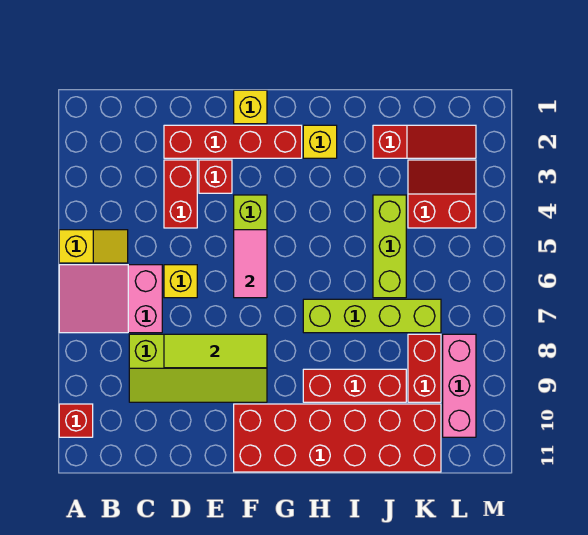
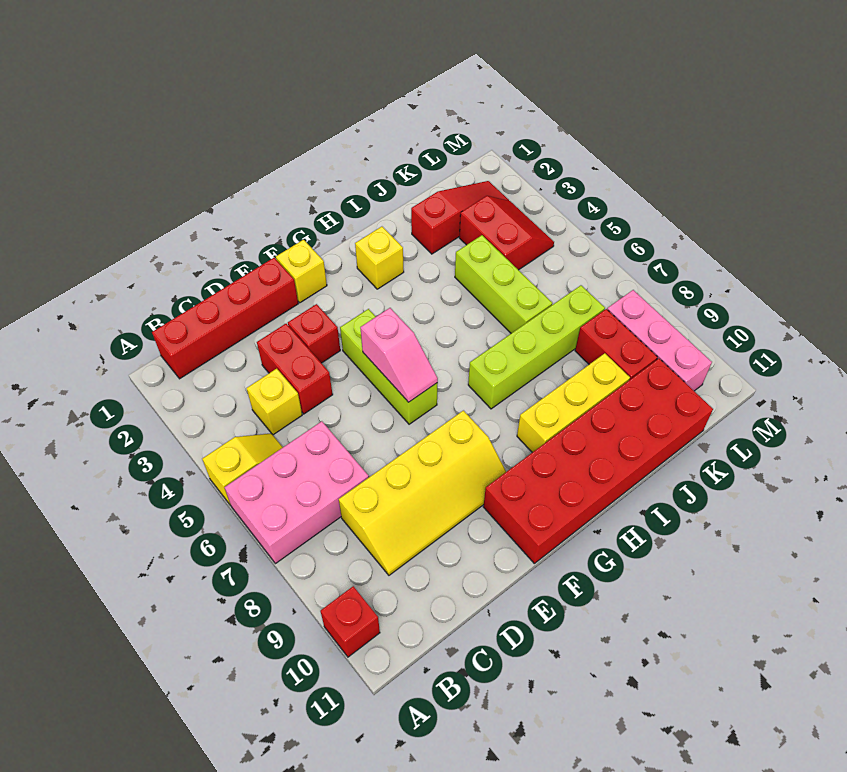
pink 2x3 slope [59,265,162,333] -> pink 2x3 brick [224,421,369,564]
lime 2x4 slope [129,334,267,402] -> yellow 2x4 slope [339,411,506,575]
red 1x4 brick [164,125,302,158] -> red 1x4 brick moved to [152,258,298,379]
yellow 1x1 brick [164,265,197,298] -> yellow 1x1 brick moved to [247,369,302,435]
lime 1x3 tile [164,334,267,368] -> none
pink 1x2 tile [234,230,267,298] -> pink 1x2 slope [360,308,438,402]
red 1x3 brick [303,369,406,402] -> yellow 1x3 brick [517,353,630,452]
red 2x2 slope [408,160,476,228] -> red 2x2 slope turned to [459,196,554,270]

